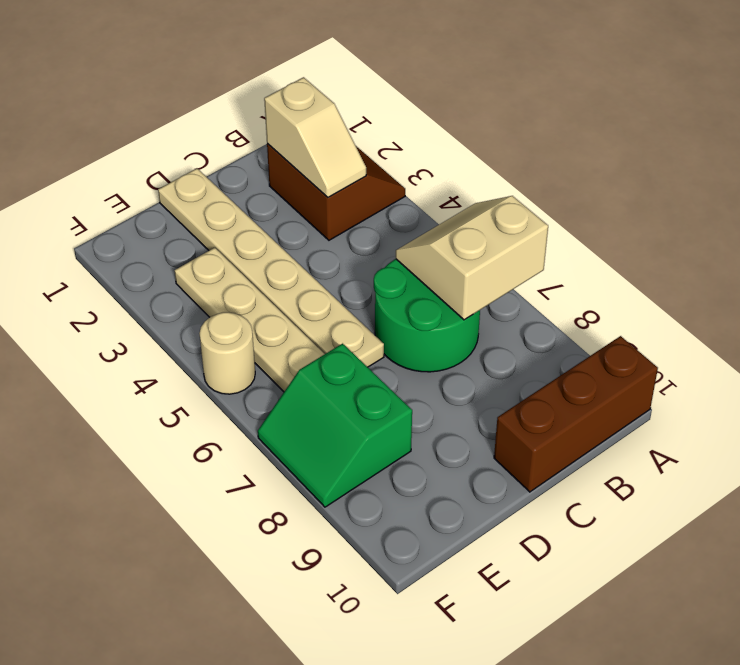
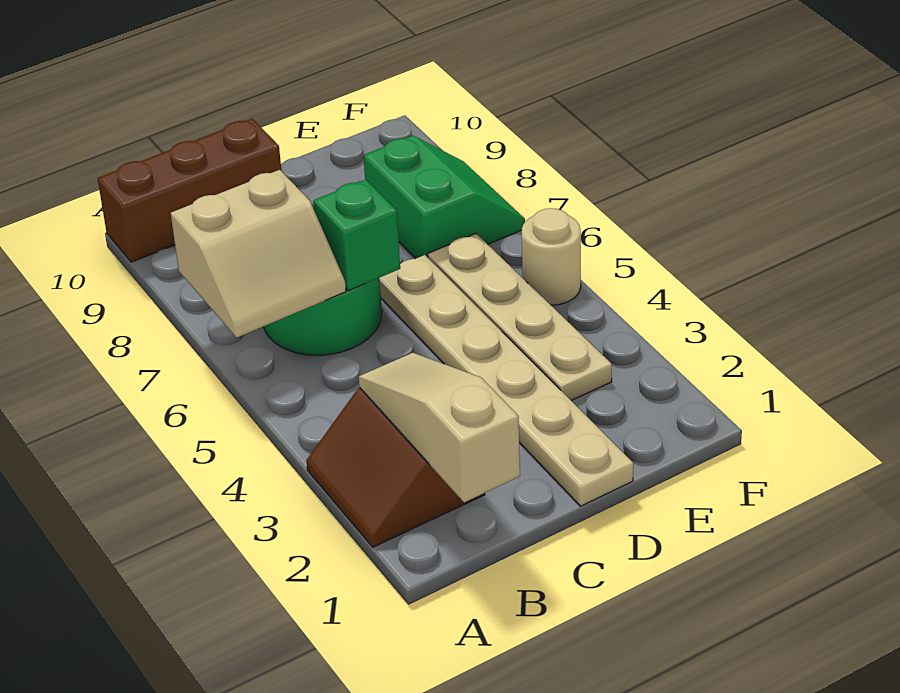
tan 1x2 slope [264,77,366,197] -> tan 1x3 slope [359,353,520,502]
none -> green 1x1 brick [313,179,400,290]

